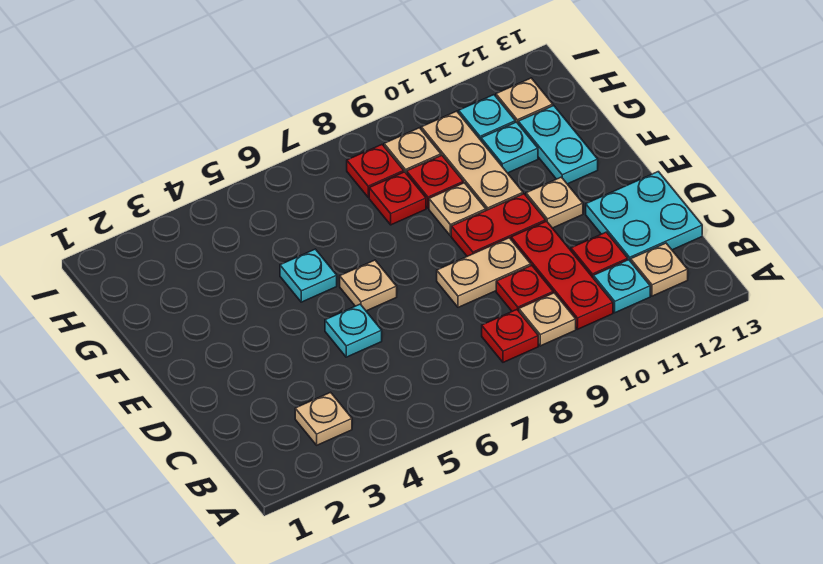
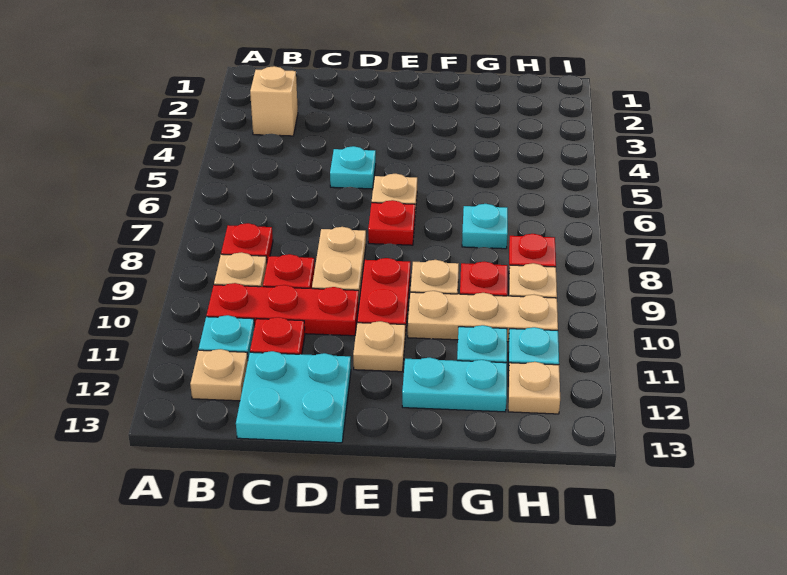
tan 1x1 plate [295,392,352,445] -> tan 1x1 brick [250,66,298,136]
cyan 1x1 plate [280,249,337,302] -> cyan 1x1 plate moved to [462,204,508,249]
red 1x1 plate [369,172,426,225] -> red 1x1 plate moved to [368,200,415,245]

